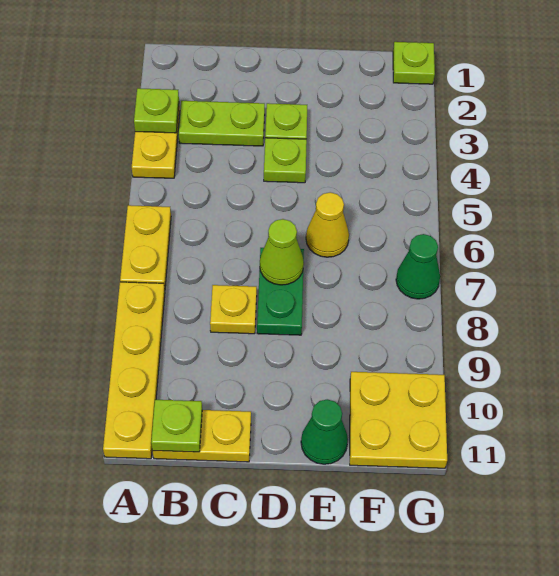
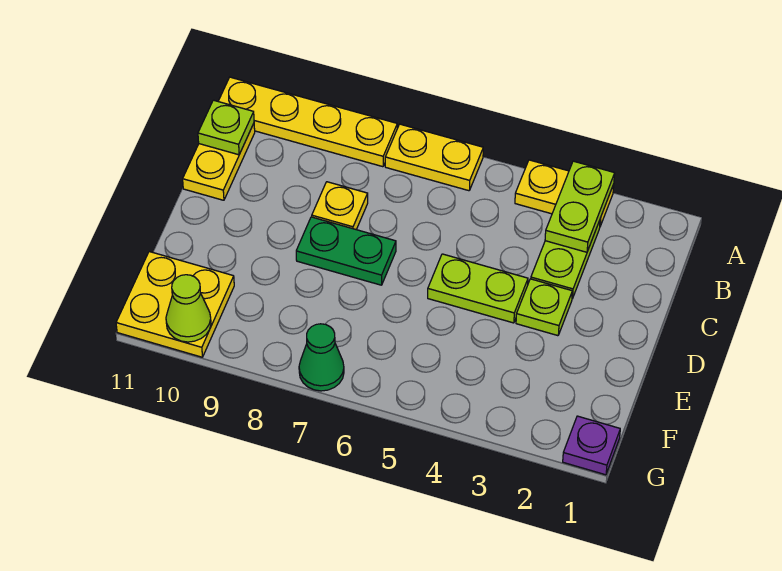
lime 1x1 plate [134,88,179,133] -> lime 1x2 plate [545,161,615,252]
lime 1x1 plate [264,138,307,183] -> lime 1x2 plate [428,254,528,323]
lime 1x1 cone [260,219,304,285] -> lime 1x1 cone moved to [166,275,211,342]
yellow 1x1 cone [306,192,349,257] -> none
green 1x1 cone [301,399,348,464] -> none
lime 1x1 plate [393,42,435,84] -> purple 1x1 plate [563,416,620,475]

